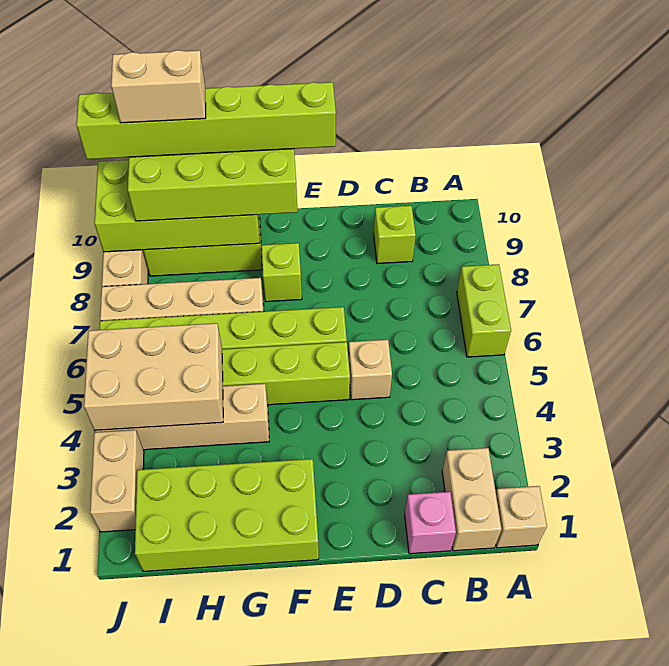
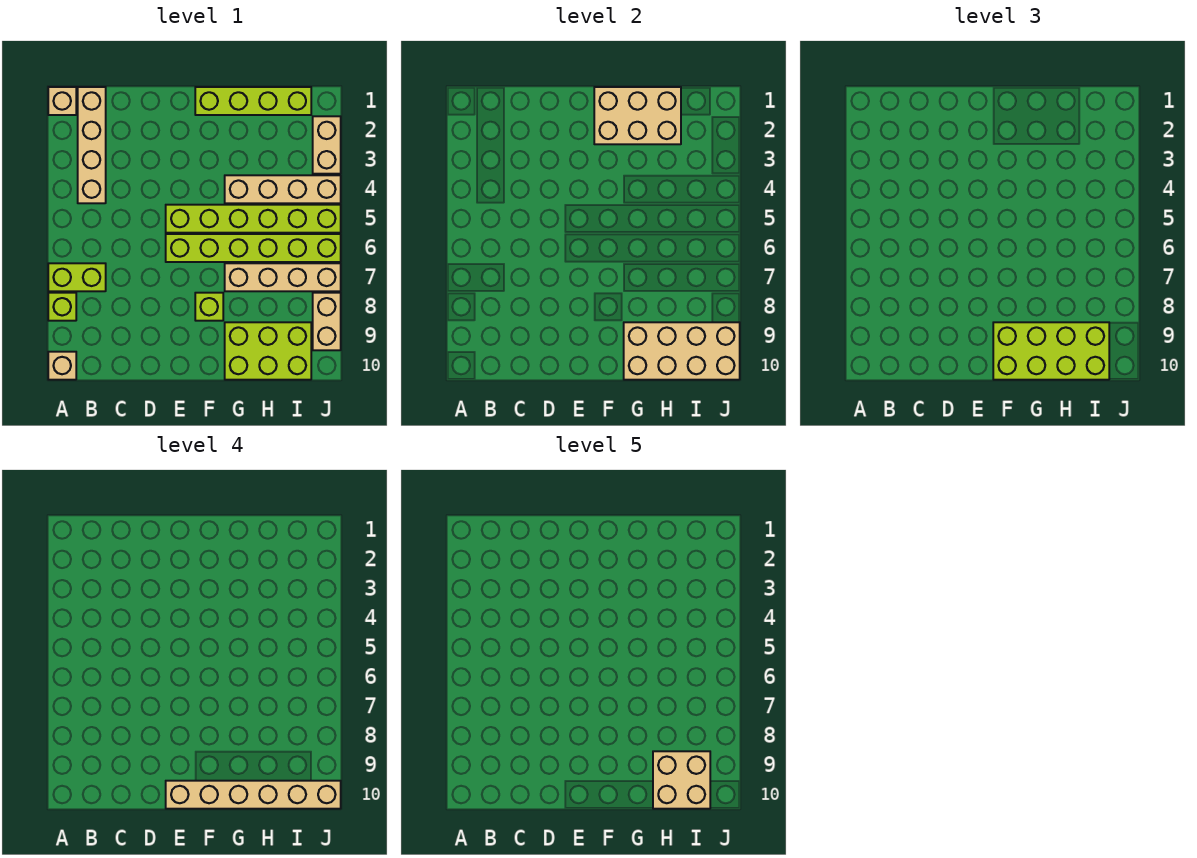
lime 1x2 brick [457,264,511,357] -> lime 1x2 brick turned to [48,263,106,291]
tan 1x2 brick [442,448,502,551] -> tan 1x4 brick [78,87,106,203]
pink 1x1 brick [405,492,456,554] -> none
lime 1x1 brick [374,206,416,264] -> lime 1x1 brick moved to [48,293,76,321]
tan 1x1 brick [348,340,392,400] -> tan 1x1 brick moved to [48,352,76,380]
lime 1x6 brick [76,82,336,159] -> tan 1x6 brick [166,781,341,809]
lime 2x4 brick [135,459,319,571] -> lime 1x4 brick [195,87,311,115]
lime 2x4 brick [94,160,259,252] -> tan 2x4 brick [624,322,740,380]
tan 2x3 brick [84,323,223,430] -> tan 2x3 brick moved to [594,87,681,144]
tan 1x2 brick [111,50,206,123] -> tan 2x2 brick [653,751,710,809]

